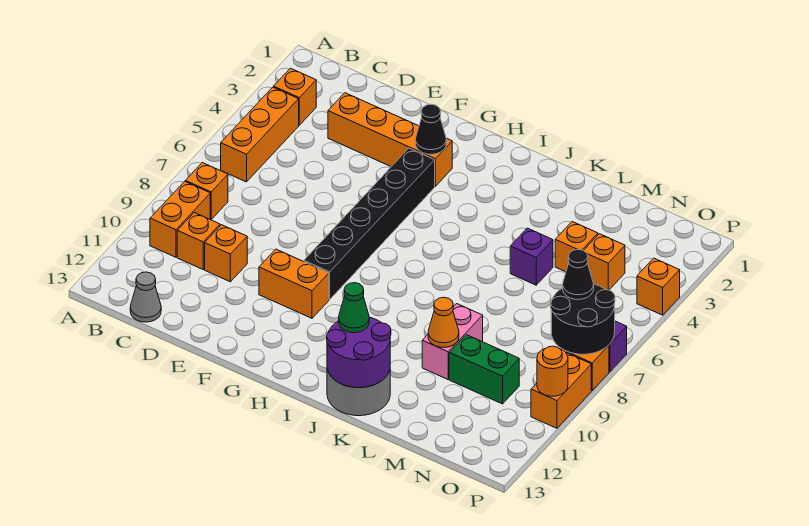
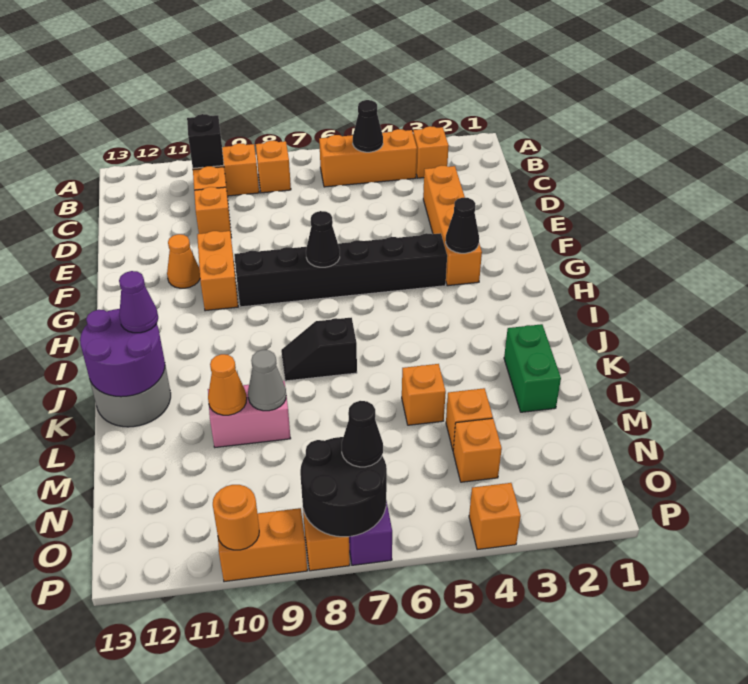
none -> black 1x1 cone [353,100,383,152]
none -> black 1x1 brick [187,114,224,168]
grey 1x1 cone [130,272,161,322] -> grey 1x1 cone moved to [248,350,286,411]
none -> orange 1x1 cone [167,234,200,288]
none -> black 1x1 cone [306,211,340,267]
none -> black 1x2 slope [281,318,357,381]
green 1x1 cone [339,283,369,333] -> purple 1x1 cone [119,271,158,333]
purple 1x1 brick [510,228,553,285] -> orange 1x1 brick [402,364,446,425]
green 1x2 brick [449,335,519,404] -> green 1x2 brick moved to [504,324,561,412]

